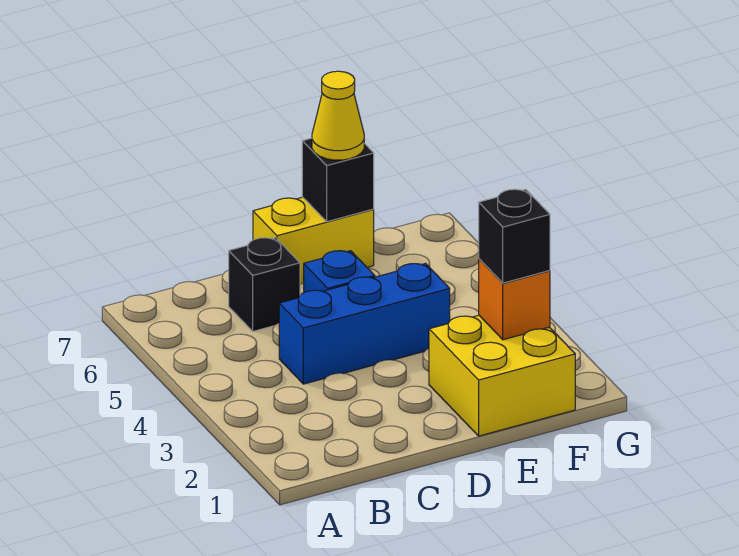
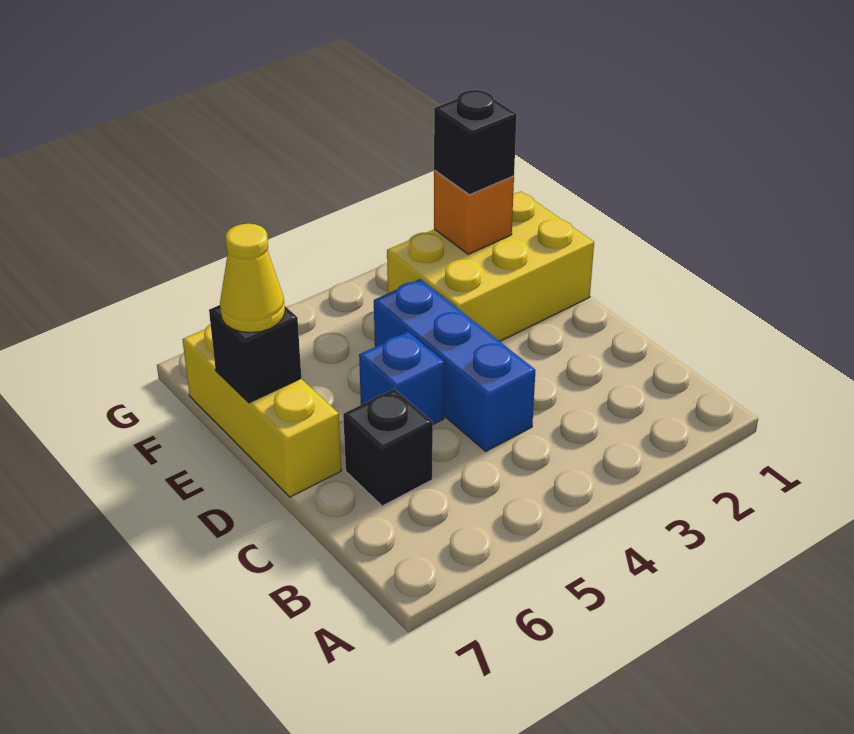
yellow 1x2 brick [253,197,374,285] -> yellow 1x3 brick [182,324,341,497]
yellow 2x2 brick [429,315,575,436] -> yellow 2x3 brick [387,192,594,341]

